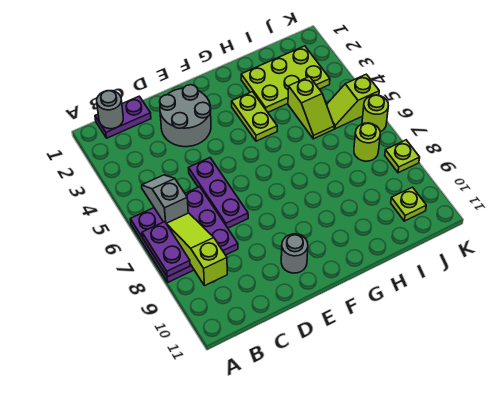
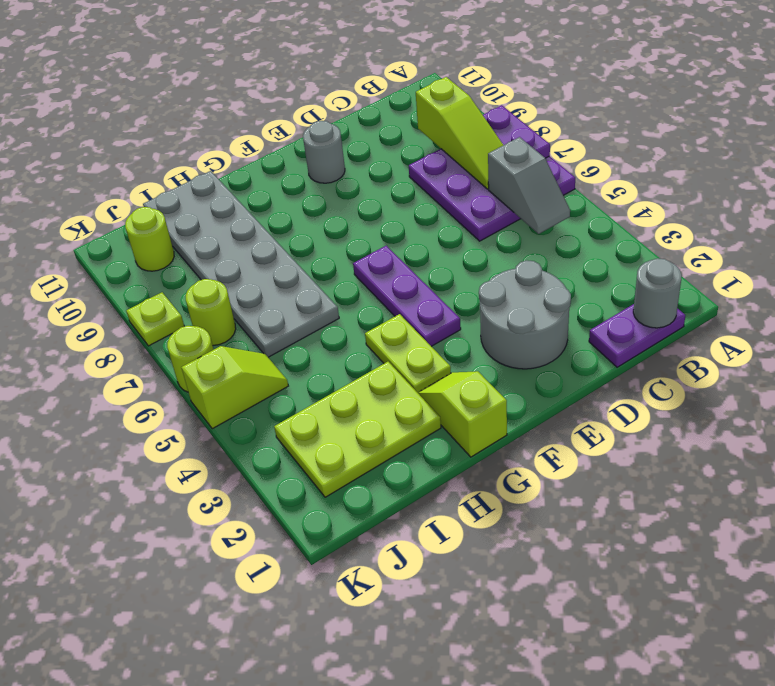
purple 1x3 plate [189,158,248,228] -> purple 1x3 plate moved to [353,246,461,346]
none -> grey 2x6 plate [143,171,339,357]
lime 1x2 slope [288,76,334,139] -> lime 1x2 slope moved to [418,371,507,457]
lime 1x1 plate [391,187,426,221] -> lime 1x1 round brick [125,207,174,271]

